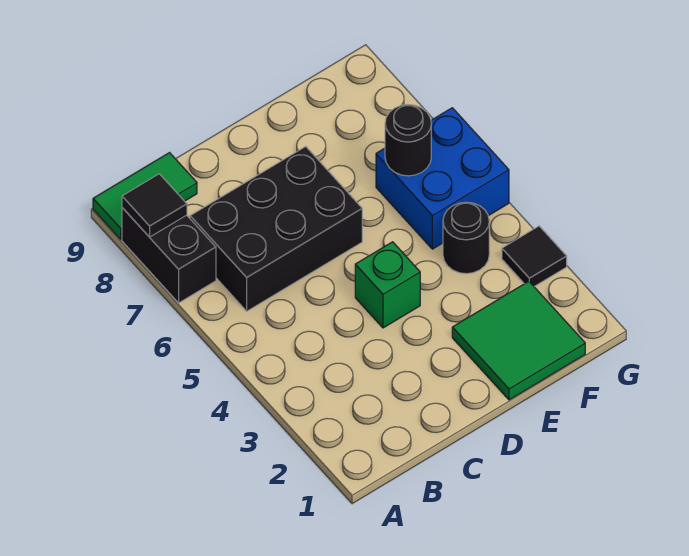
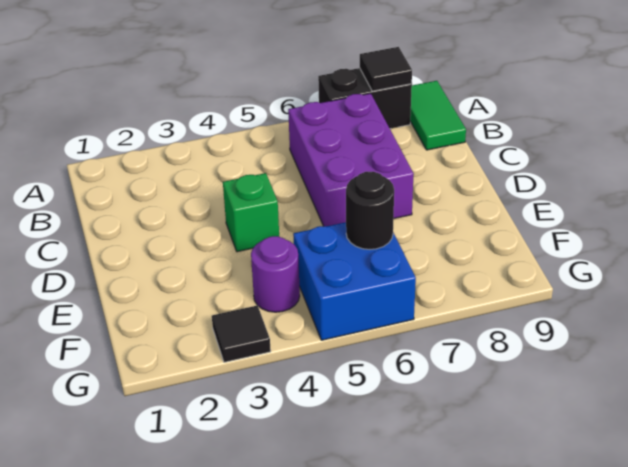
black 2x3 brick [190,147,362,311] -> purple 2x3 brick [288,93,414,226]
green 2x2 tile [452,281,585,400] -> none
black 1x1 round brick [443,202,489,274] -> purple 1x1 round brick [251,236,300,312]

